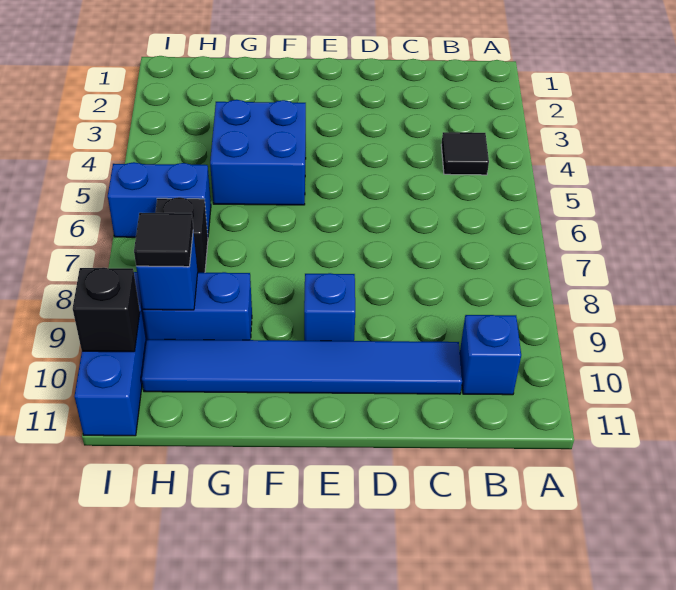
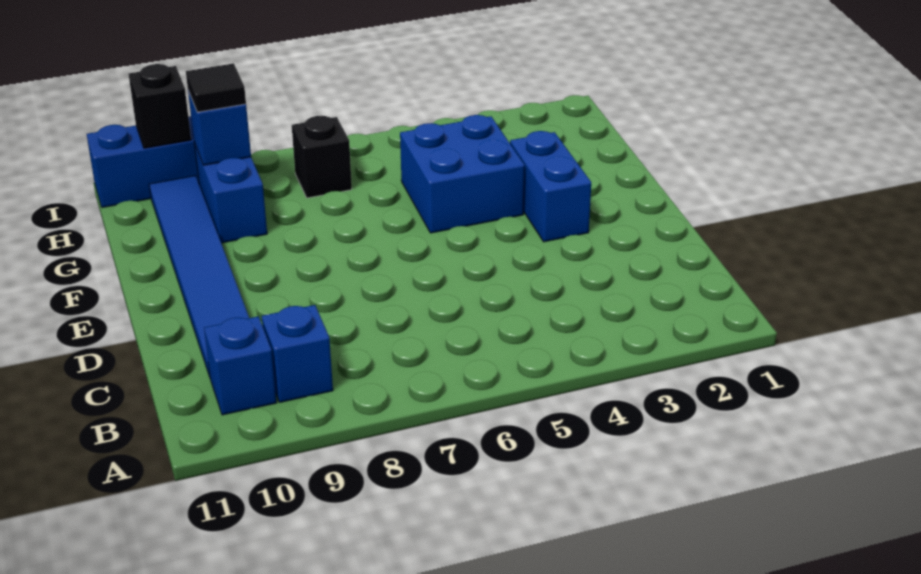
black 1x1 tile [441,132,489,175] -> none
blue 1x1 brick [304,273,355,341] -> blue 1x1 brick moved to [262,305,333,402]
blue 1x2 brick [108,162,211,237] -> blue 1x2 brick moved to [510,131,591,242]

